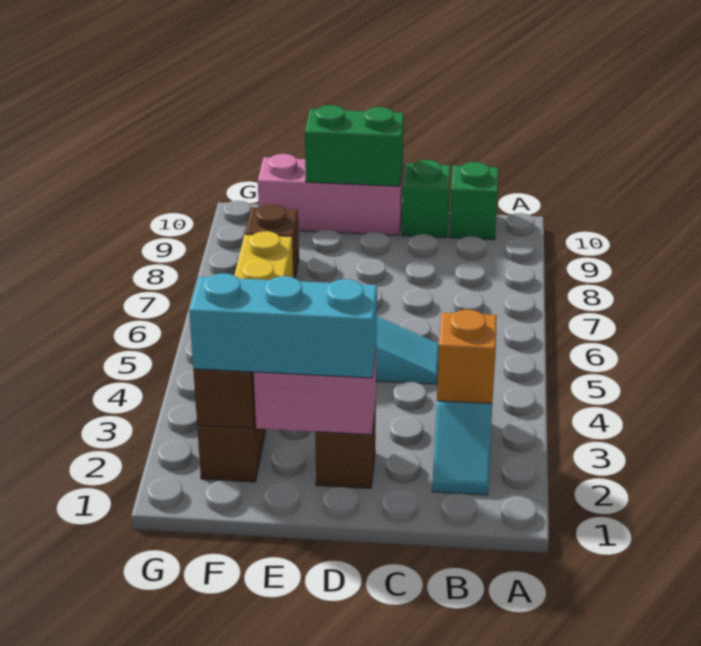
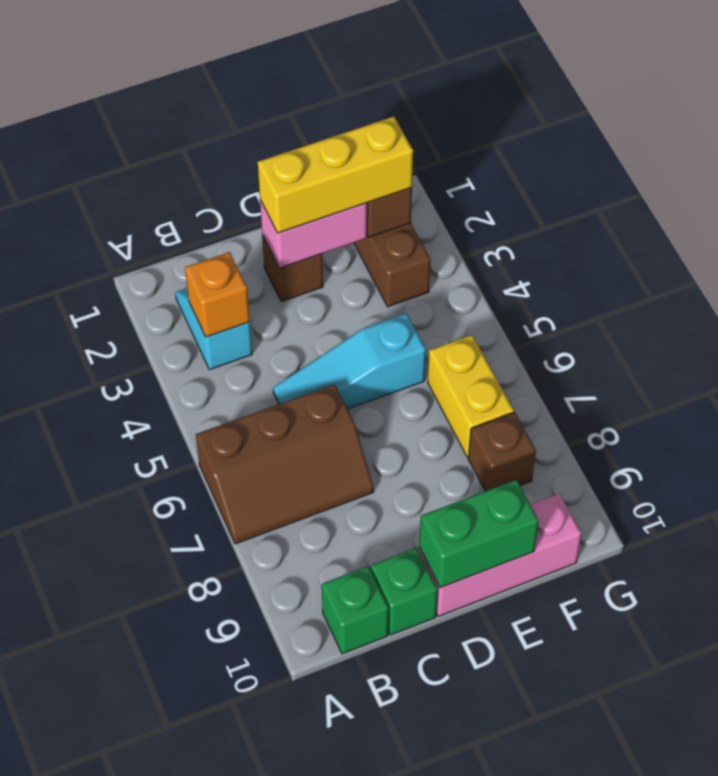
none -> brown 2x3 slope [196,384,374,544]
cyan 1x3 brick [189,273,377,378] -> yellow 1x3 brick [258,116,413,233]

